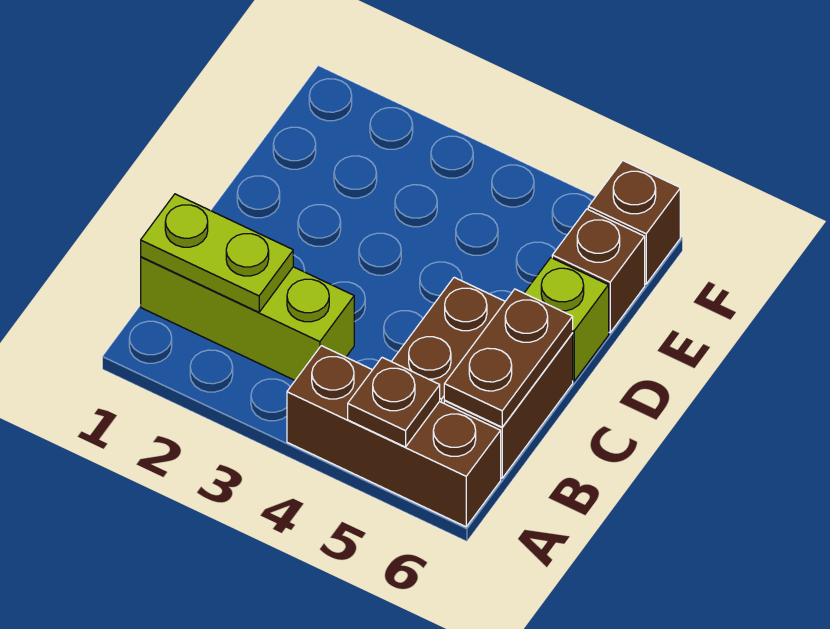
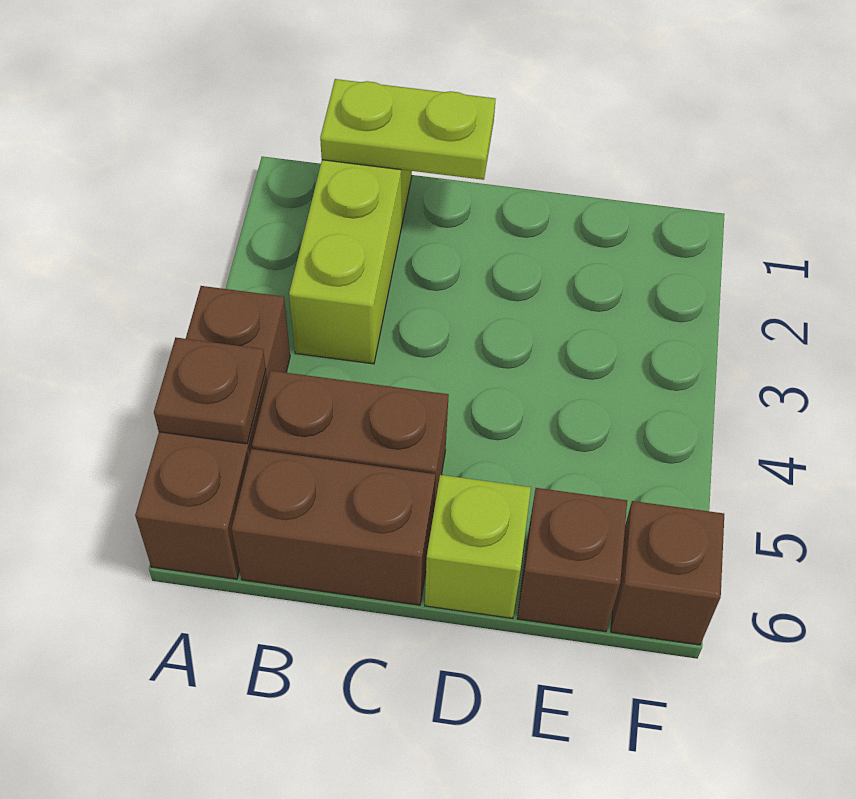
lime 1x2 plate [141,194,293,312] -> lime 1x2 plate turned to [320,79,496,180]
brown 1x2 plate [444,289,573,427] -> none

